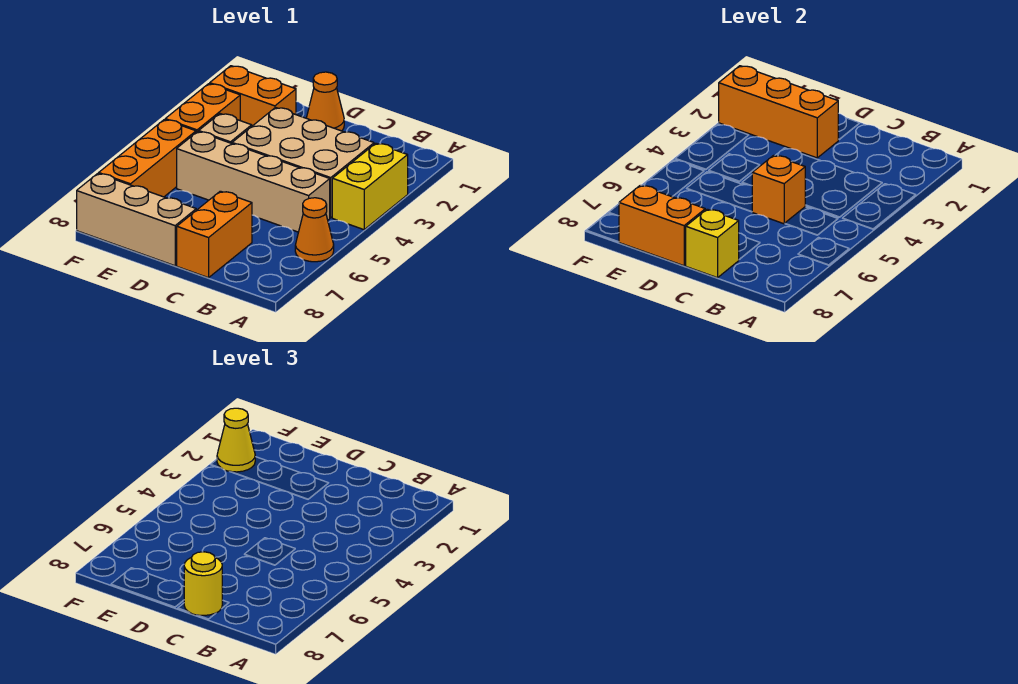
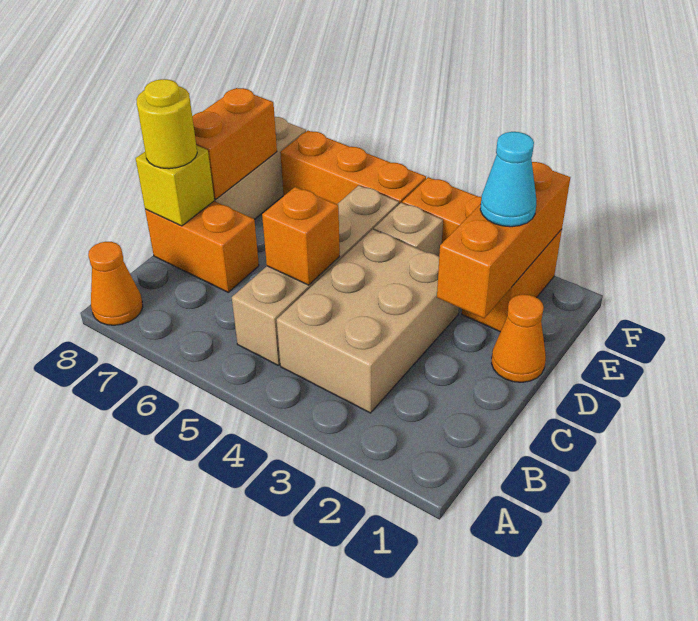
yellow 1x2 brick [332,143,408,230] -> none
orange 1x1 cone [295,198,334,262] -> orange 1x1 cone moved to [88,242,143,325]
none -> cyan 1x1 cone [480,132,536,227]
yellow 1x1 cone [217,408,255,472] -> none

